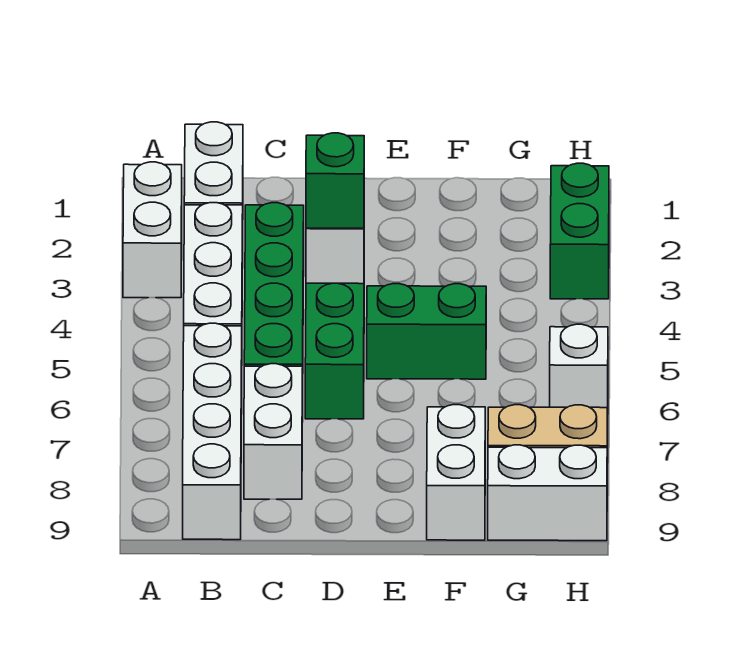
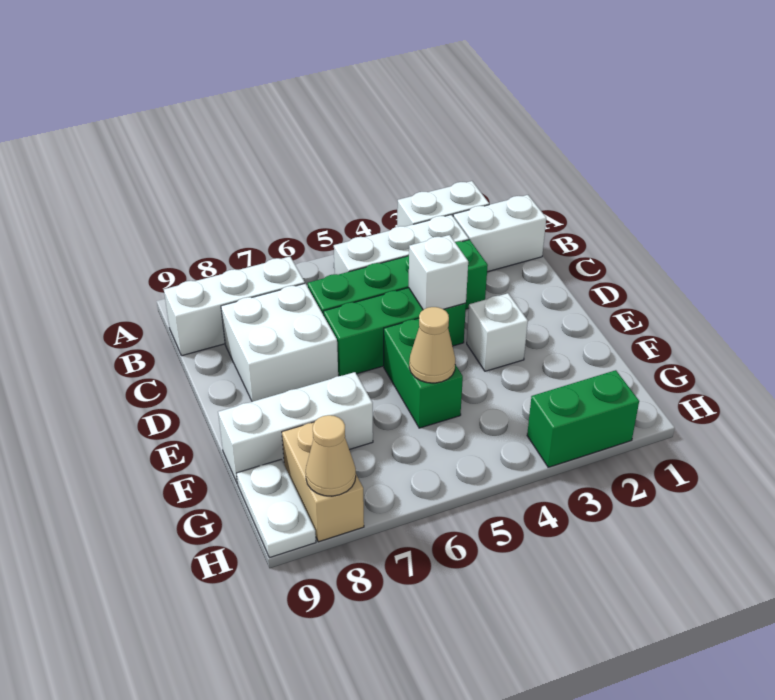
white 1x4 brick [183,323,242,540] -> white 1x3 brick [164,257,305,356]
white 1x2 brick [244,364,303,499] -> white 2x2 brick [221,284,338,402]
green 1x1 brick [306,133,364,228] -> none
none -> tan 1x1 cone [409,307,455,383]
white 1x2 brick [427,405,485,540] -> white 1x3 brick [218,372,373,484]
white 1x2 brick [488,445,607,541] -> white 1x2 plate [237,459,316,558]
white 1x1 brick [550,324,608,408] -> white 1x1 brick moved to [467,293,528,371]
none -> tan 1x1 cone [306,415,356,496]

